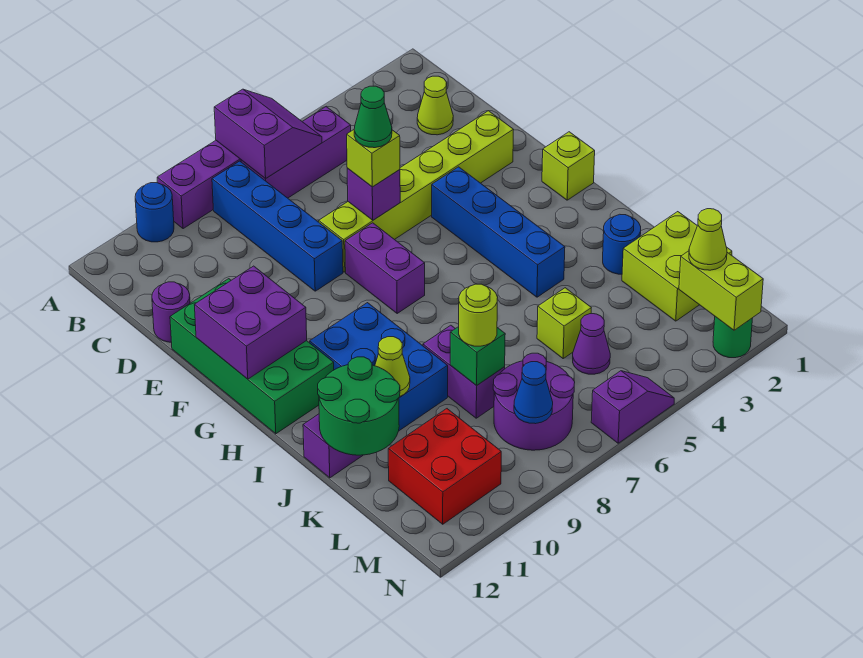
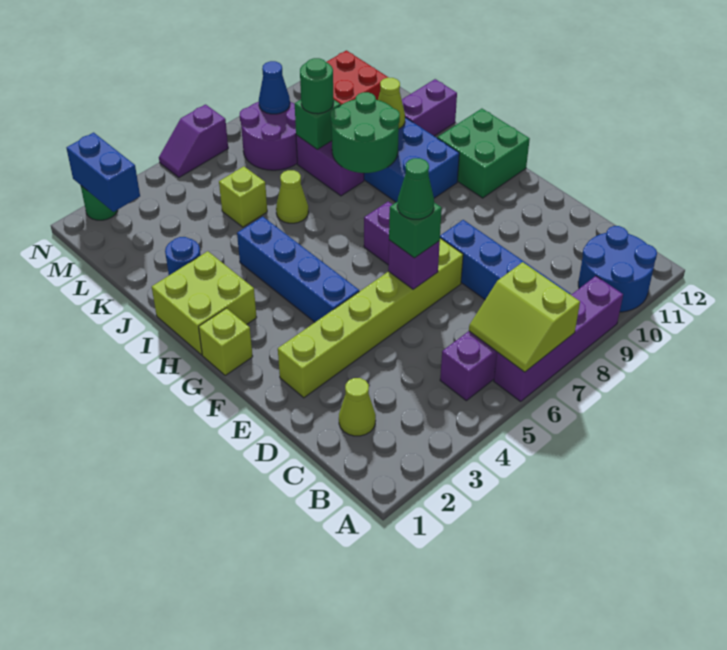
purple 2x2 slope [214,89,322,179] -> lime 2x2 slope [469,262,580,372]
blue 1x1 round brick [135,183,174,242] -> blue 2x2 round brick [578,226,657,312]
purple 1x1 round brick [152,282,190,342] -> none
lime 1x1 brick [347,130,400,187] -> green 1x1 brick [389,202,442,258]
green 2x4 brick [170,279,334,434] -> green 2x2 brick [437,109,530,198]
purple 2x2 brick [195,266,307,379] -> none
green 2x2 round brick [318,357,400,455] -> green 2x2 round brick moved to [331,92,400,173]
lime 2x2 brick [622,212,732,321] -> lime 2x2 brick moved to [152,251,257,355]
lime 1x1 round brick [459,284,498,346] -> green 1x1 round brick [300,58,334,114]
purple 1x1 cone [573,314,610,374] -> none
lime 1x2 brick [679,251,763,330] -> blue 1x2 brick [66,133,140,212]
lime 1x1 cone [689,209,727,270] -> lime 1x1 cone moved to [276,170,308,223]

